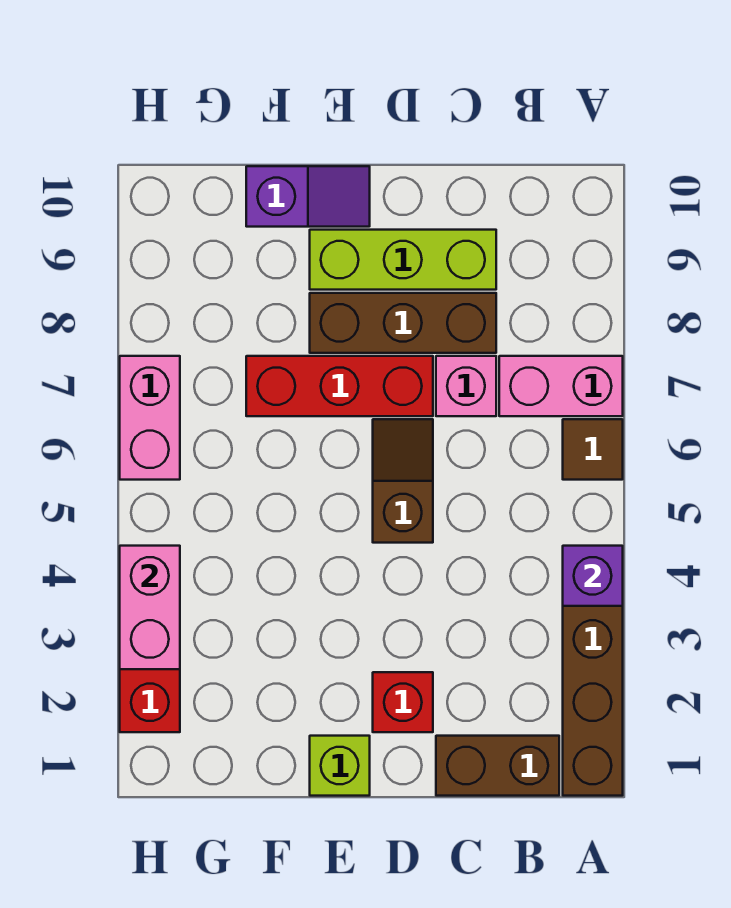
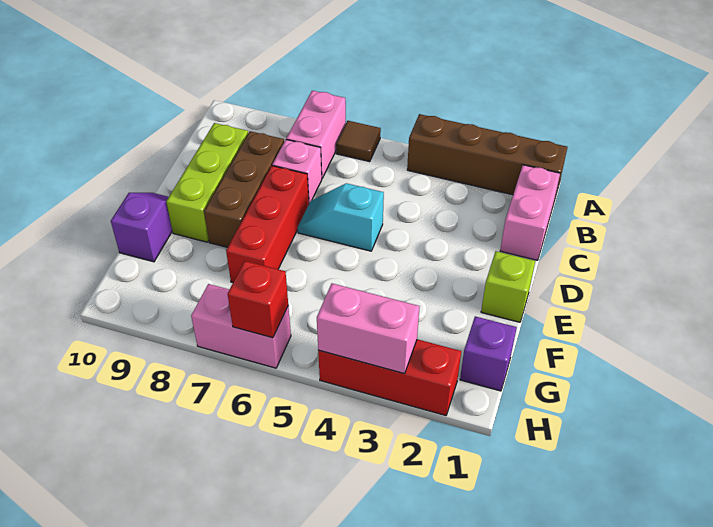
purple 1x1 brick [563,546,623,606] -> purple 1x1 brick moved to [460,316,517,391]
brown 1x2 brick [436,736,559,796] -> pink 1x2 brick [500,165,560,260]
red 1x1 brick [373,672,433,732] -> red 1x1 brick moved to [228,261,288,338]
brown 1x2 slope [373,419,433,543] -> cyan 1x2 slope [298,183,384,251]

